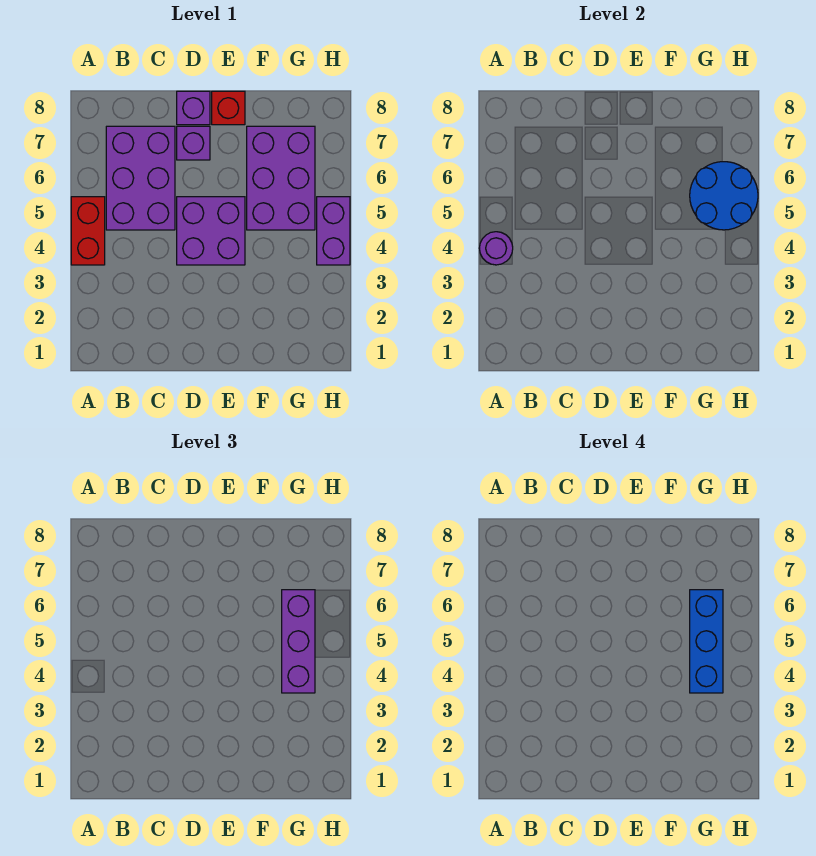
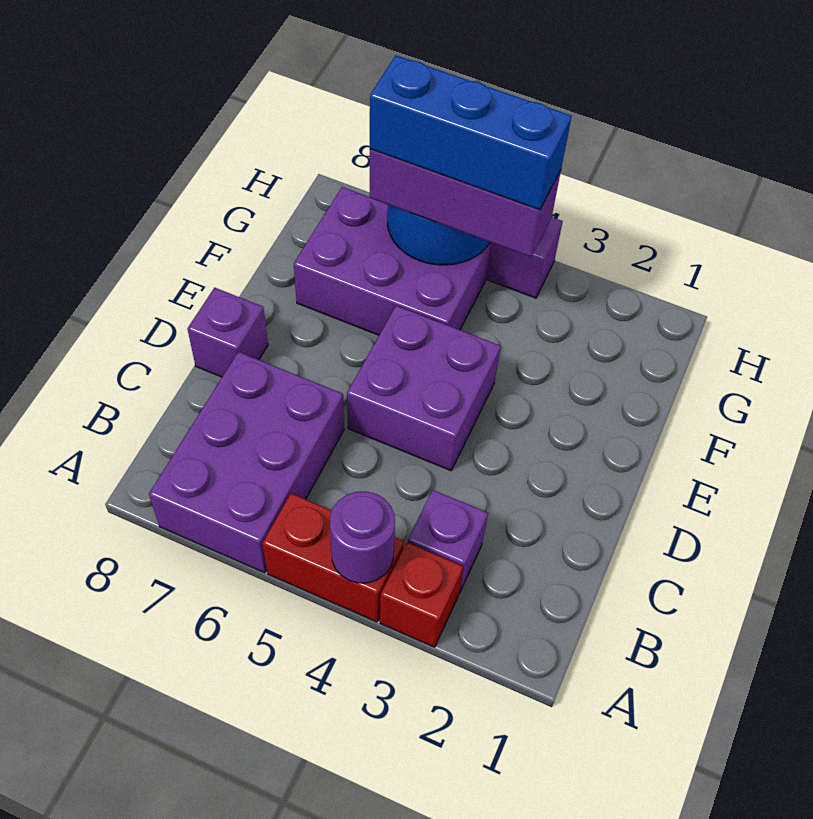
purple 2x3 brick [106,126,175,230] -> purple 2x3 brick turned to [149,352,344,573]
purple 1x1 brick [177,126,210,160] -> purple 1x1 brick moved to [408,490,488,593]
red 1x1 brick [212,91,245,125] -> red 1x1 brick moved to [380,542,463,647]

